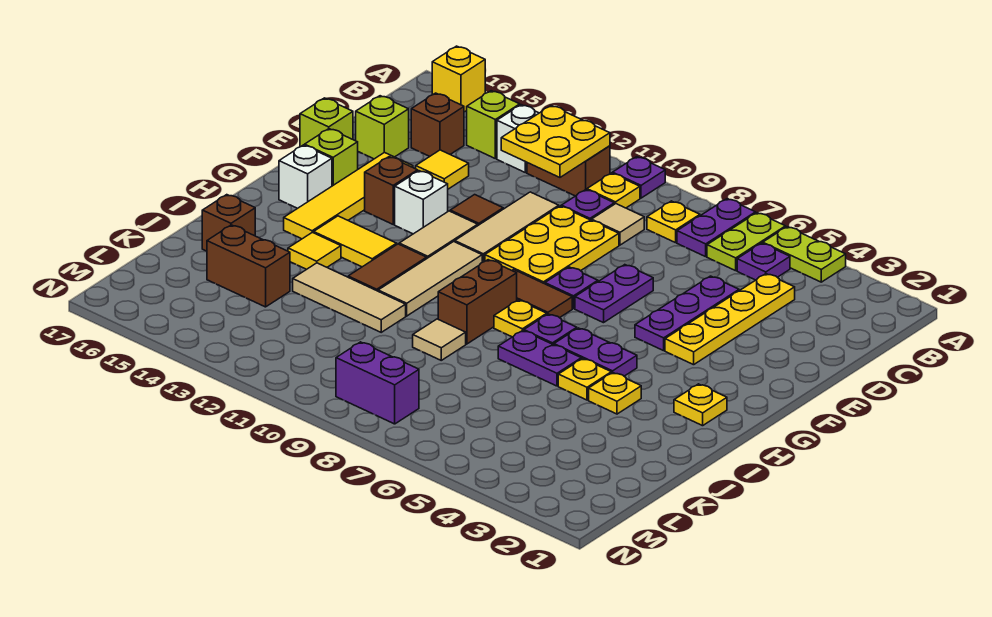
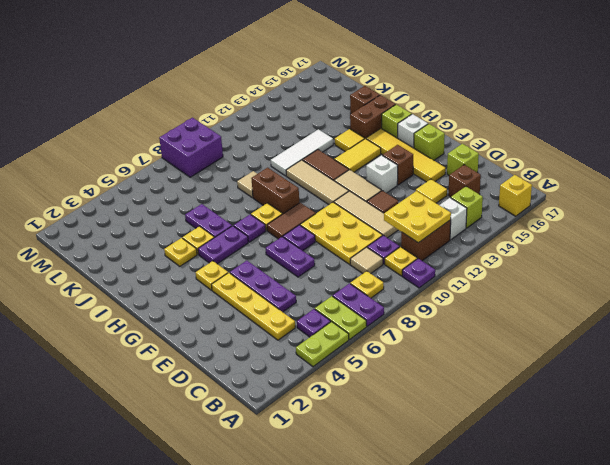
lime 1x1 brick [300,98,353,147] -> lime 1x1 brick moved to [382,105,412,138]
yellow 1x1 plate [674,384,727,426] -> yellow 1x1 plate moved to [196,261,228,290]
purple 1x2 plate [498,330,581,386] -> purple 1x2 plate turned to [185,204,232,238]
tan 1x3 tile [293,263,406,332] -> white 1x3 tile [271,129,333,176]
brown 1x2 brick [207,225,290,307] -> brown 1x2 brick moved to [350,95,396,139]
purple 1x2 brick [336,342,419,424] -> purple 2x2 brick [159,118,223,177]

